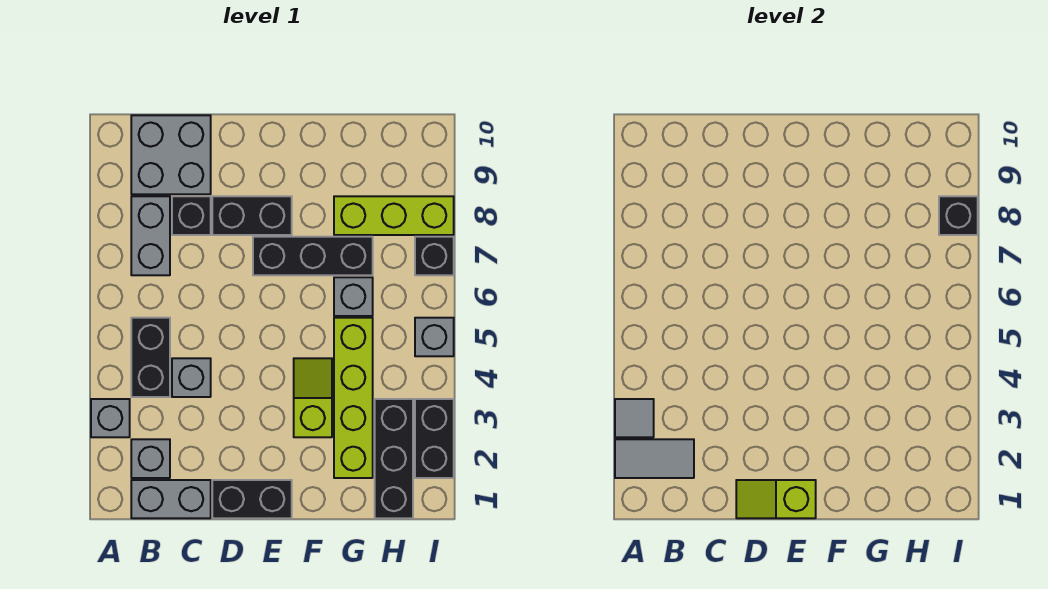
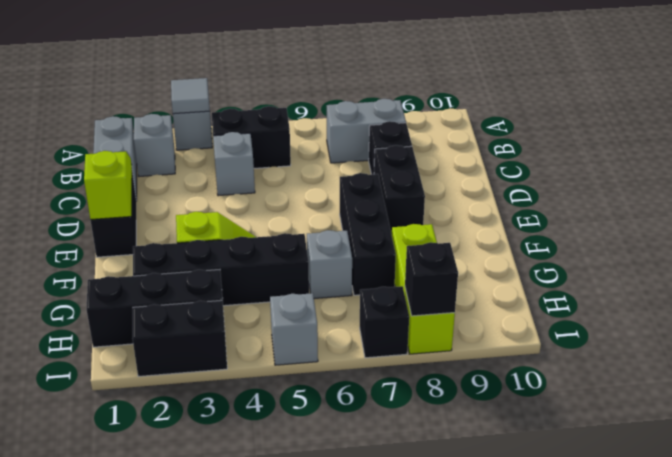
grey 1x2 tile [615,439,694,478] -> none
grey 2x2 brick [131,115,211,194] -> none
lime 1x4 brick [334,318,373,478] -> black 1x4 brick [133,233,309,306]

